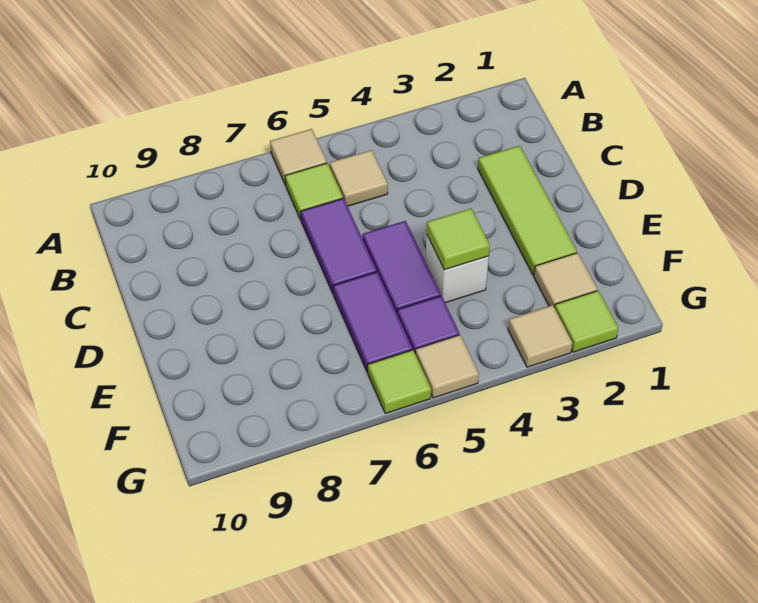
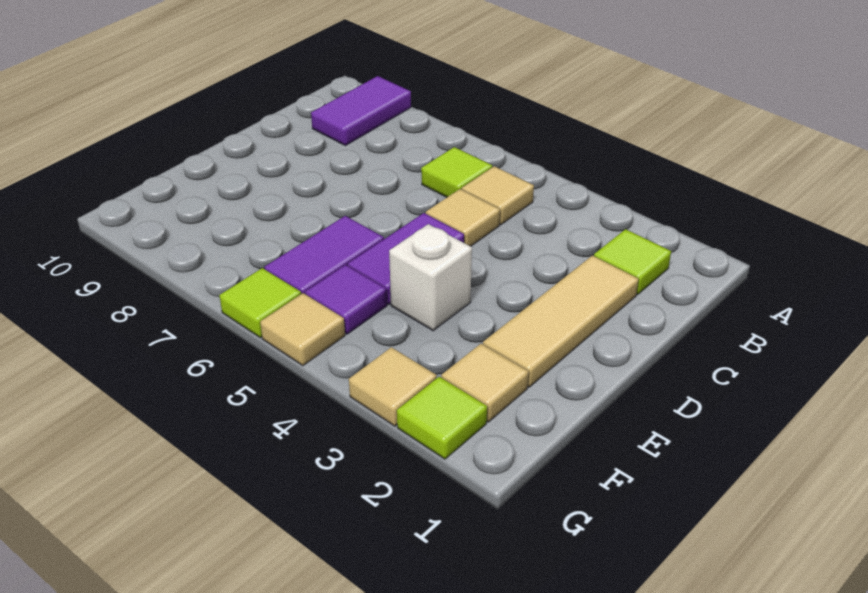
tan 1x1 tile [270,129,327,185] -> tan 1x1 tile moved to [426,189,500,246]
lime 1x3 tile [478,146,577,275] -> tan 1x3 tile [483,256,639,387]
purple 1x2 tile [301,198,377,294] -> purple 1x2 tile moved to [311,76,411,146]
lime 1x1 tile [427,209,490,270] -> lime 1x1 tile moved to [594,229,671,295]

